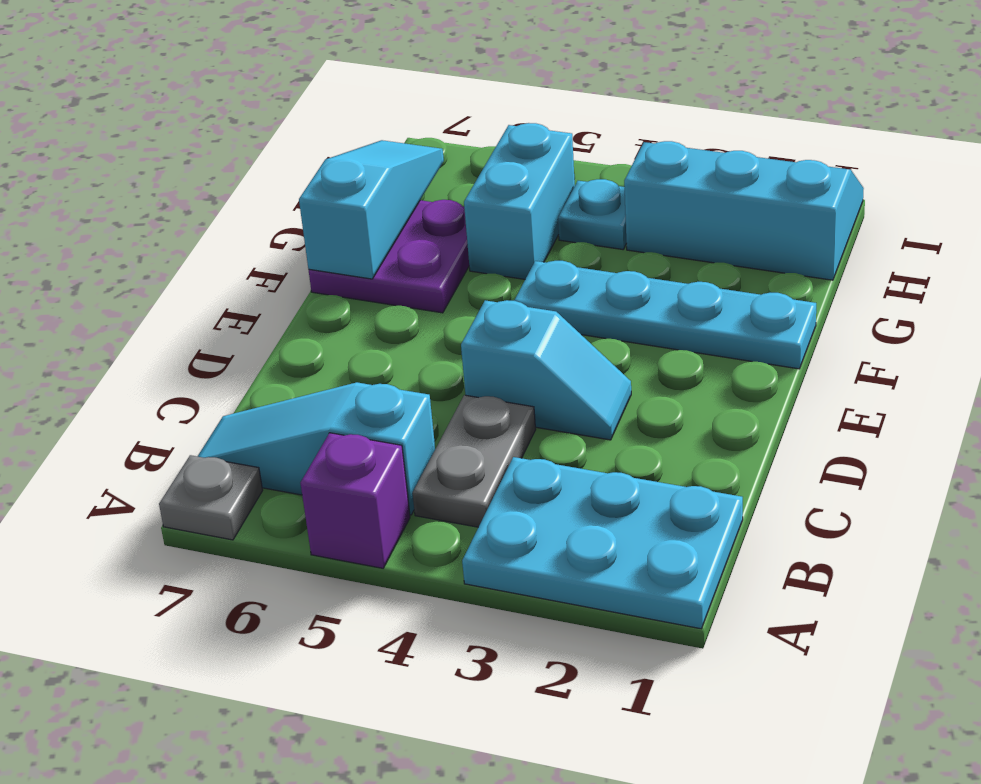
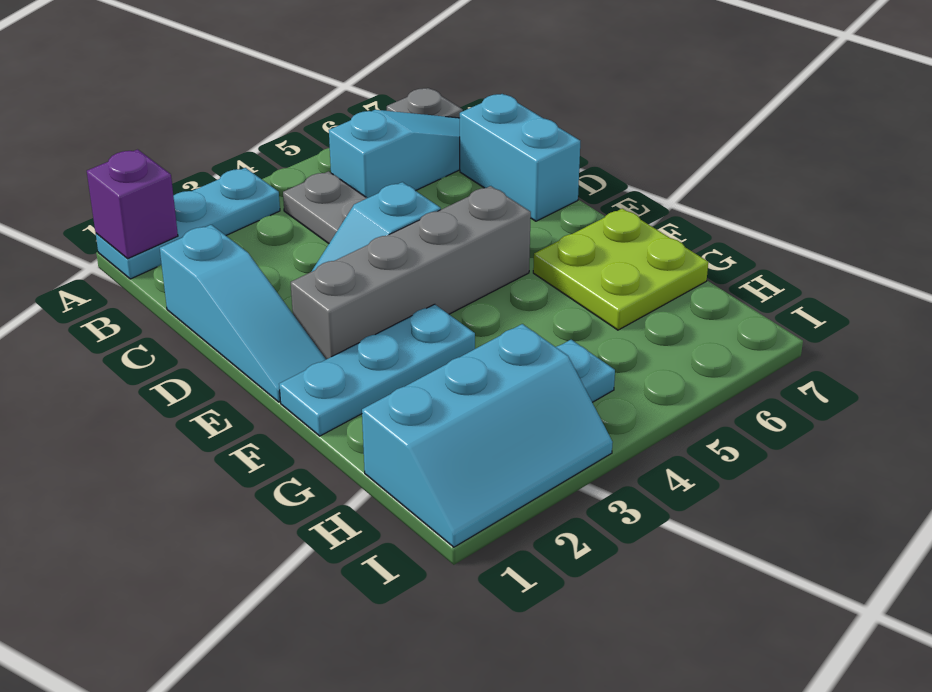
cyan 2x3 plate [462,457,743,629] -> cyan 1x3 plate [96,168,280,279]
purple 1x1 brick [301,433,410,568] -> purple 1x1 brick moved to [87,149,178,258]
none -> grey 1x4 brick [291,186,531,359]
cyan 1x4 plate [514,261,816,369] -> cyan 1x3 plate [279,304,475,436]
purple 2x2 plate [309,200,469,313] -> lime 2x2 plate [533,208,708,330]
cyan 1x3 slope [299,140,444,279] -> cyan 1x3 slope moved to [160,225,326,402]
cyan 1x2 brick [464,123,575,279] -> cyan 1x2 brick moved to [460,94,580,221]

